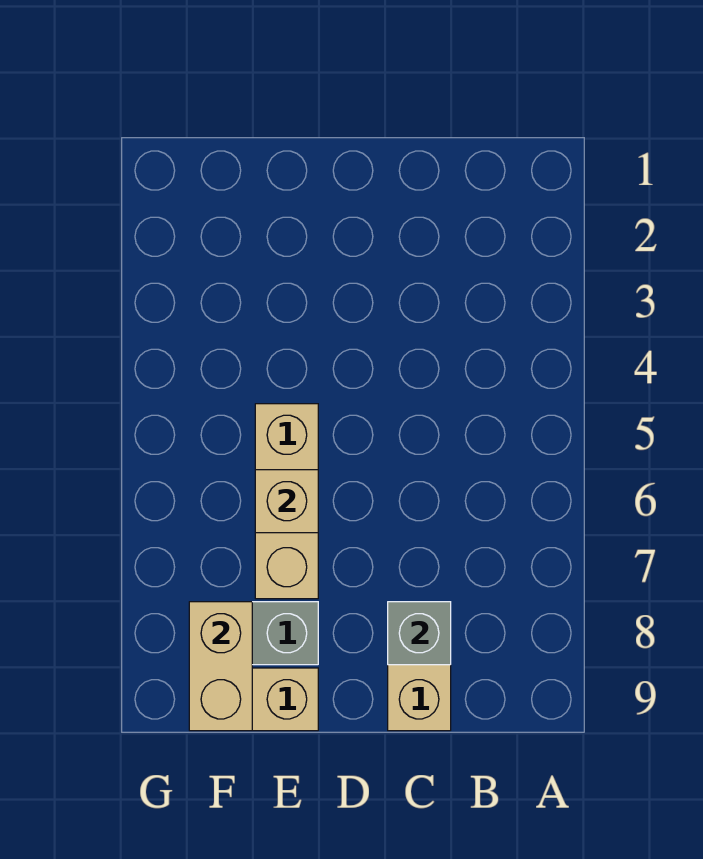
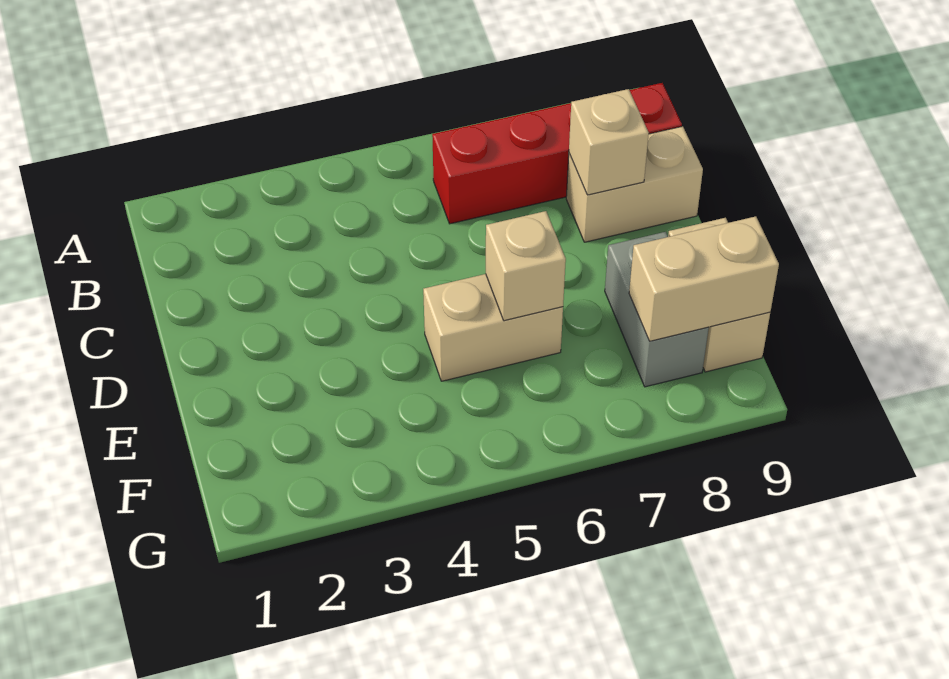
none -> red 1x4 brick [432,83,682,224]
grey 1x1 brick [388,602,451,665] -> tan 1x1 brick [569,89,649,195]
tan 1x3 brick [255,404,318,599] -> tan 1x2 brick [423,274,563,381]

